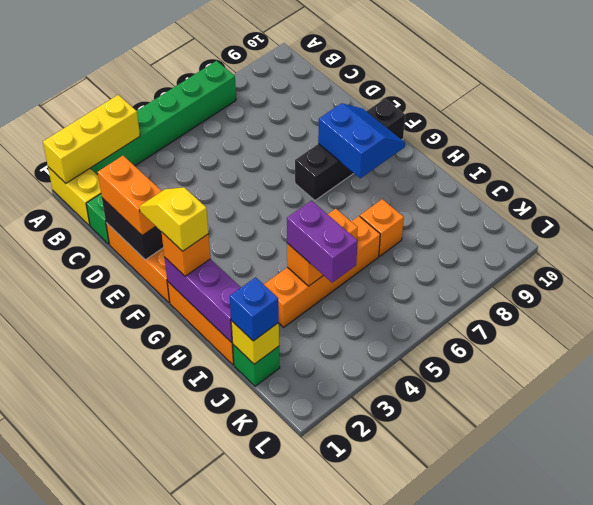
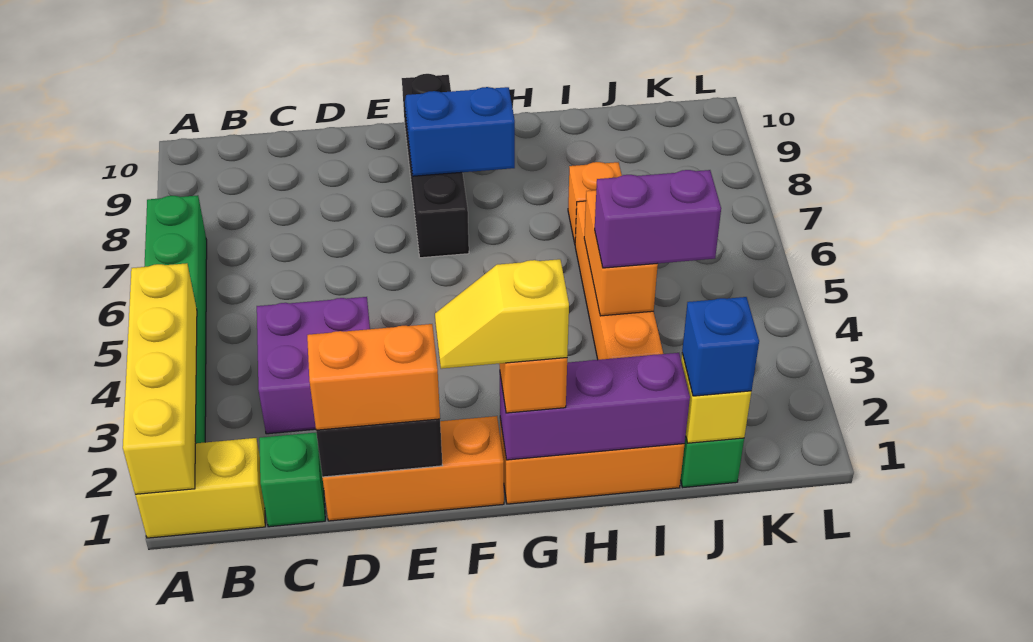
yellow 1x3 brick [43,95,140,183] -> yellow 1x4 brick [123,263,197,495]
none -> purple 2x2 brick [257,297,370,434]

